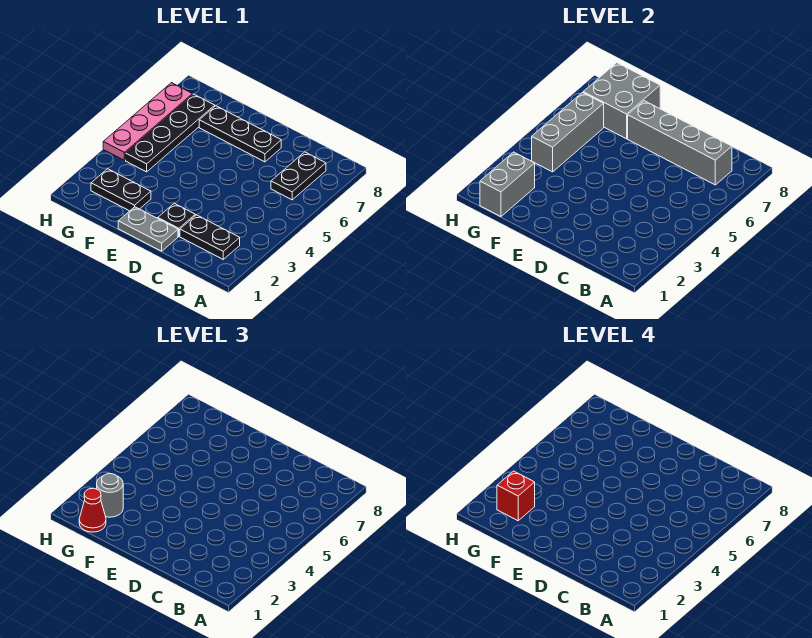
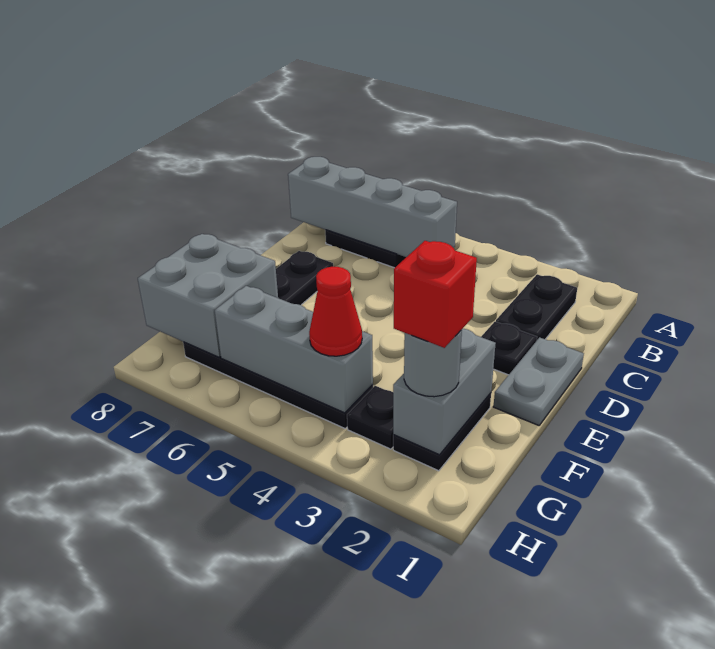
grey 1x4 brick [628,101,732,185] -> grey 1x4 brick turned to [288,157,457,257]
grey 1x2 brick [480,152,535,217] -> grey 1x2 brick turned to [393,329,496,455]
red 1x1 cone [79,488,106,532] -> red 1x1 cone moved to [309,267,362,356]
none -> black 1x1 plate [347,386,393,449]
pink 1x4 plate [103,83,193,160] -> none

